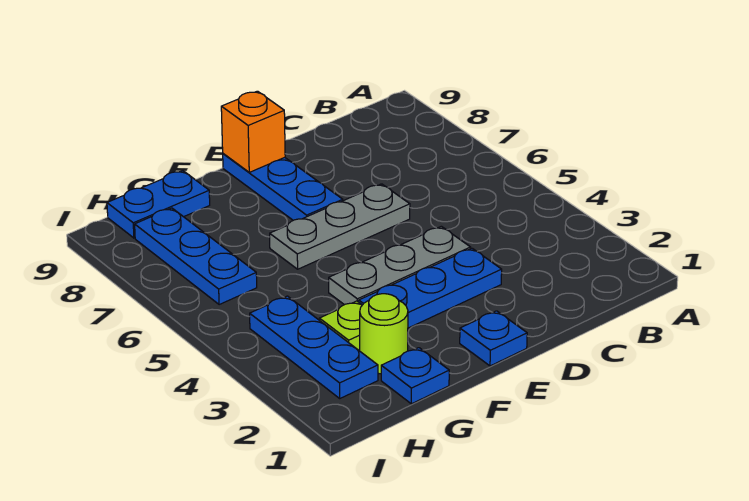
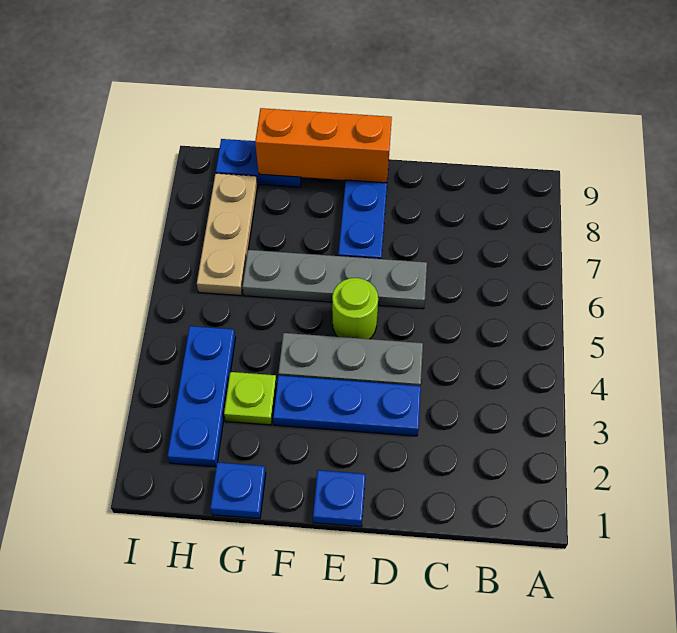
grey 1x3 plate [270,184,410,269] -> grey 1x4 plate [243,250,427,309]
orange 1x1 brick [221,91,285,172] -> orange 1x3 brick [255,108,392,183]
lime 1x1 round brick [360,294,408,374] -> lime 1x1 round brick moved to [332,278,378,339]
blue 1x3 plate [135,208,257,305] -> tan 1x3 plate [197,173,258,296]

